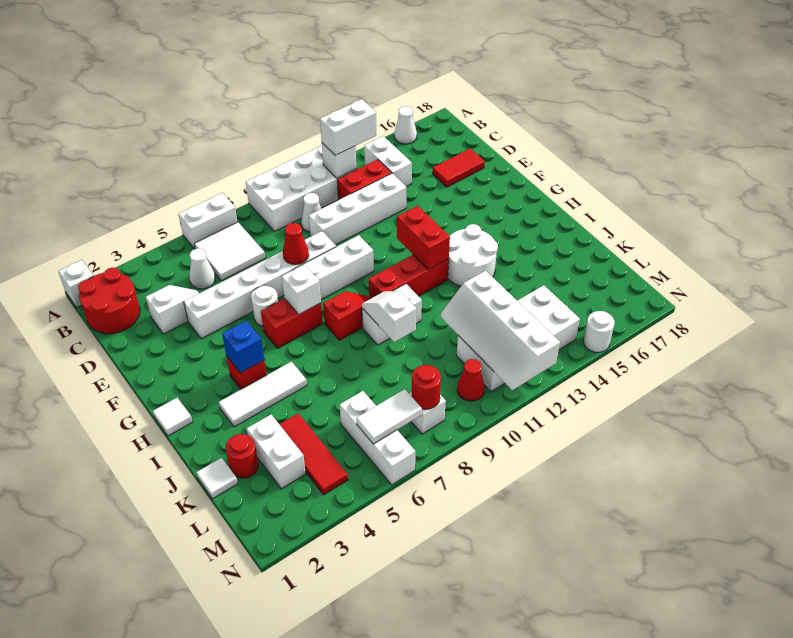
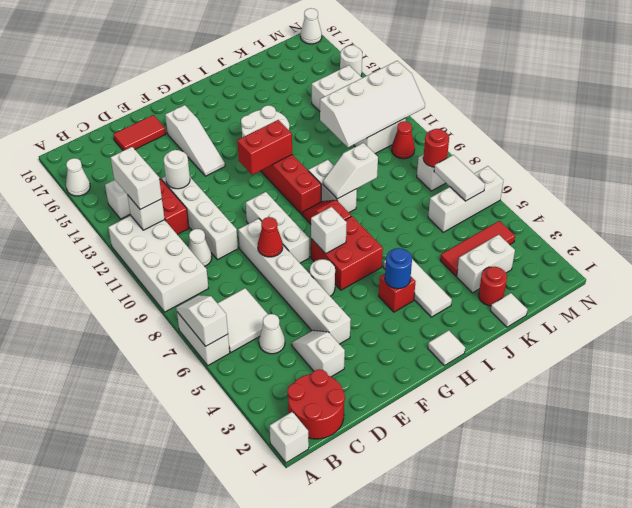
none -> white 1x2 slope [176,295,228,346]
none -> white 1x1 round brick [164,150,190,189]
red 1x2 tile [433,148,485,187] -> red 1x2 tile turned to [113,115,166,151]
none -> white 1x3 slope [165,105,225,176]
red 1x2 brick [261,298,323,348] -> red 2x2 brick [311,216,383,290]
blue 1x1 brick [222,321,264,373] -> blue 1x1 round brick [385,248,412,289]
none -> white 1x1 cone [301,8,322,44]

